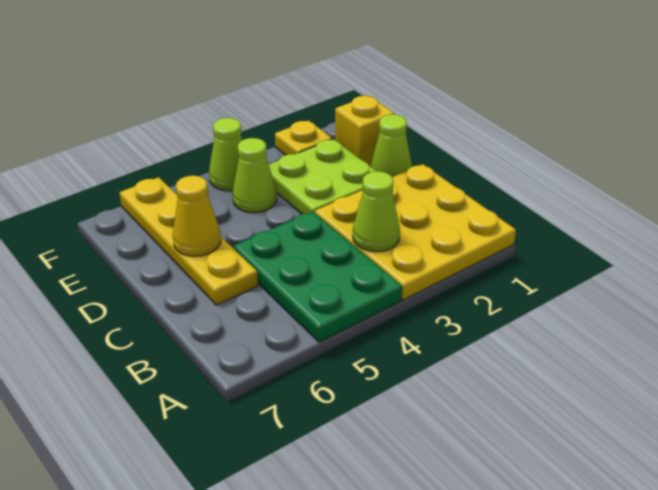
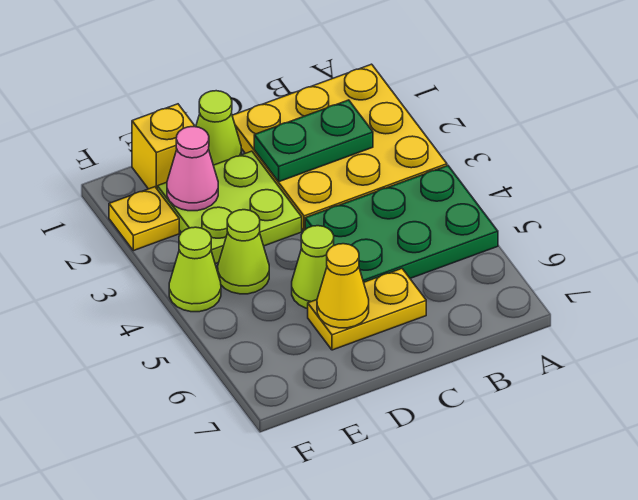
none -> green 1x2 plate [254,100,373,182]
lime 1x1 cone [353,171,400,252] -> lime 1x1 cone moved to [292,226,334,309]
yellow 1x4 plate [120,177,258,305] -> yellow 1x2 plate [308,269,426,350]
none -> pink 1x1 cone [167,127,218,211]

